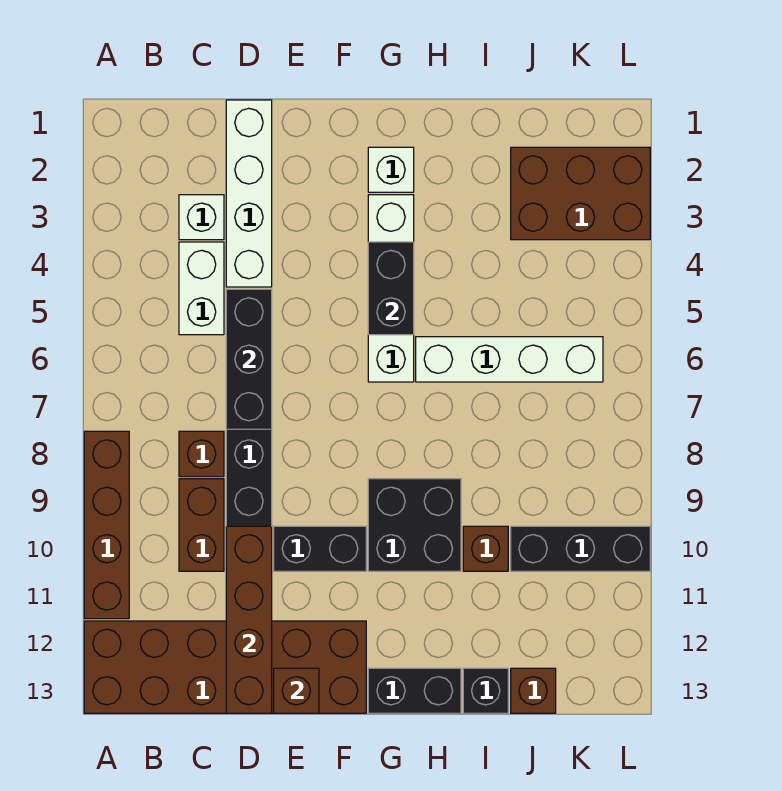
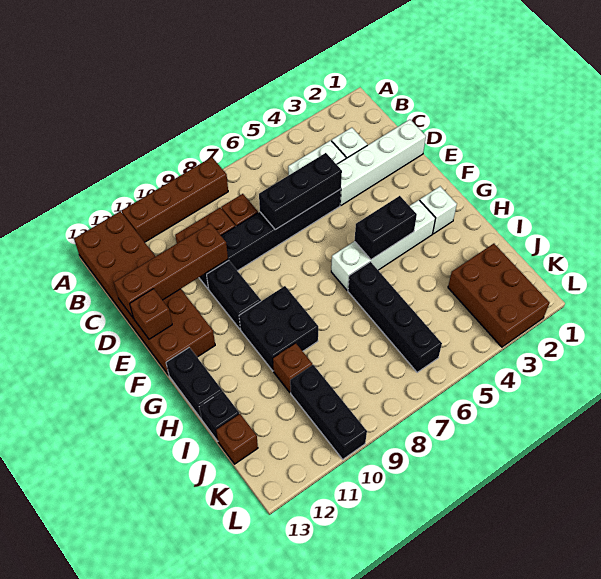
white 1x4 brick [416,337,603,382] -> black 1x4 brick [348,262,442,372]

